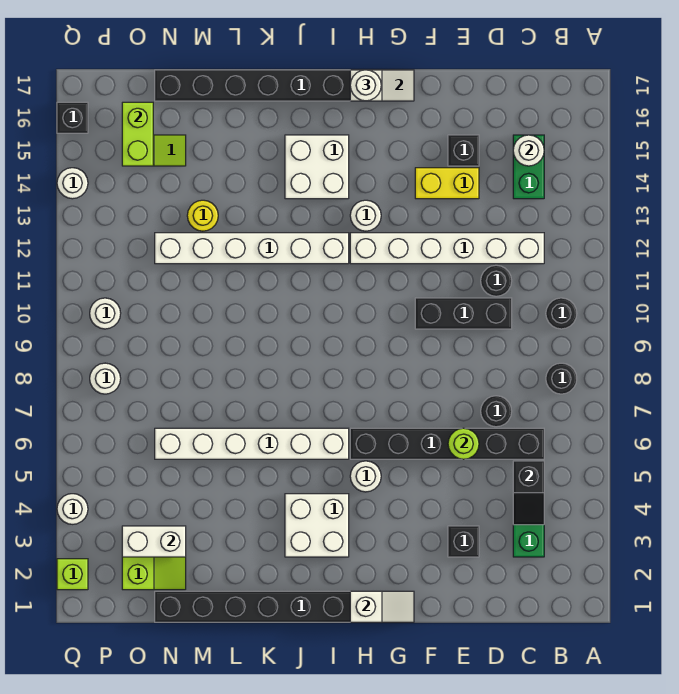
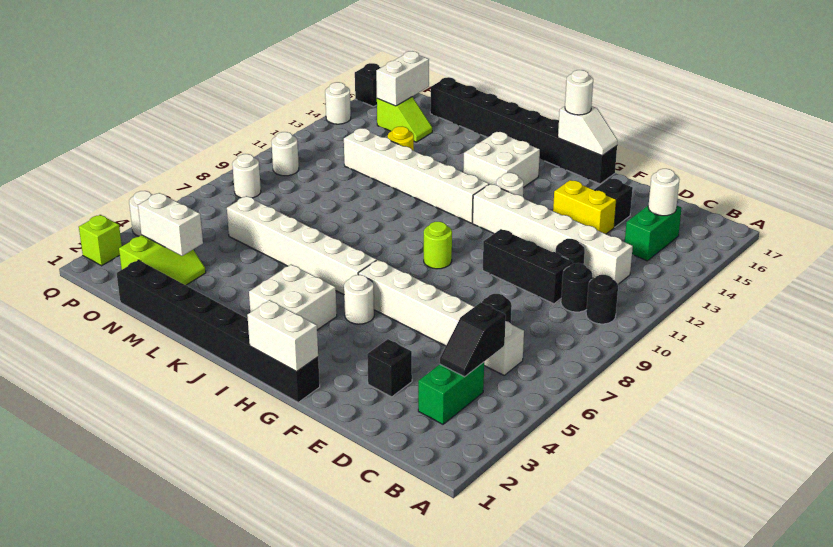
black 1x1 round brick [546,363,577,394] -> black 1x1 round brick moved to [561,263,592,312]
black 1x6 brick [350,428,544,459] -> white 1x6 brick [358,260,524,375]
lime 1x1 round brick [448,428,479,459] -> lime 1x1 round brick moved to [424,222,452,269]
white 1x2 slope [350,591,414,622] -> white 1x2 brick [247,300,318,372]
lime 1x2 brick [122,102,153,166] -> white 1x2 brick [376,51,429,106]

